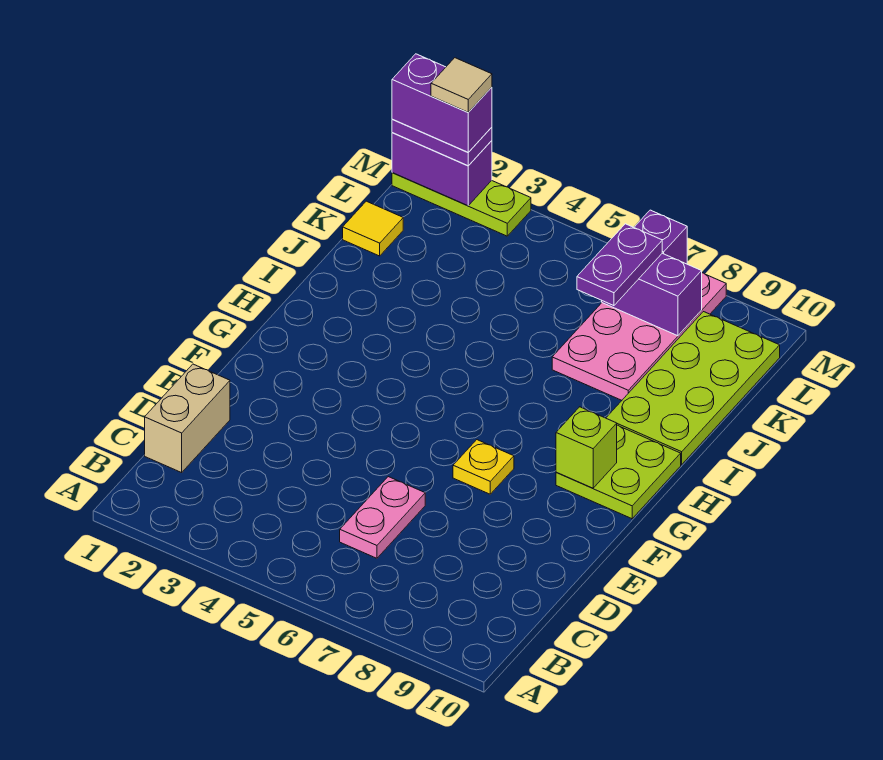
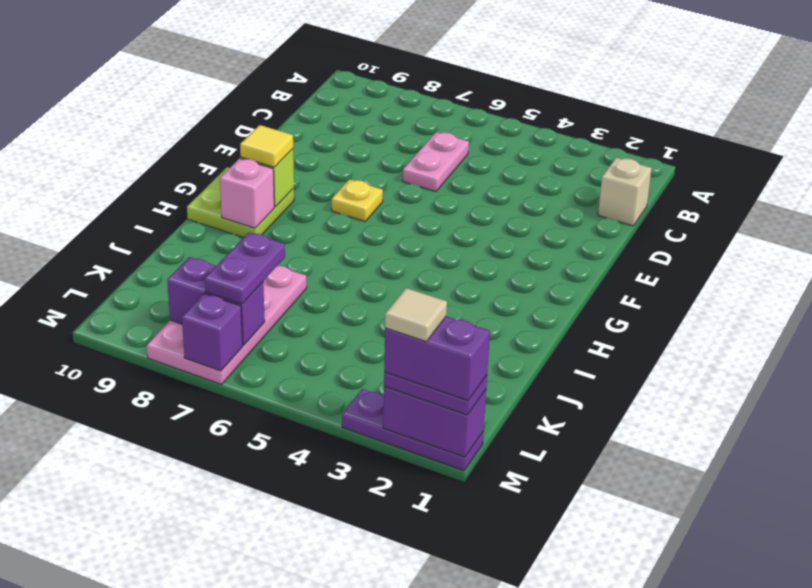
tan 1x2 brick [145,364,230,473] -> tan 1x1 brick [598,158,652,226]
none -> pink 1x1 brick [220,158,274,228]
lime 2x4 plate [606,312,780,465] -> none
yellow 1x1 tile [343,201,403,256] -> yellow 1x1 tile moved to [240,125,293,167]
lime 1x3 plate [392,173,531,236] -> purple 1x3 plate [342,389,484,471]

